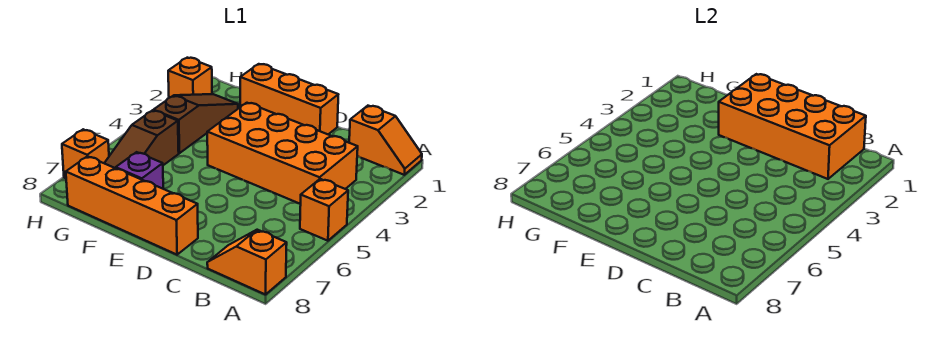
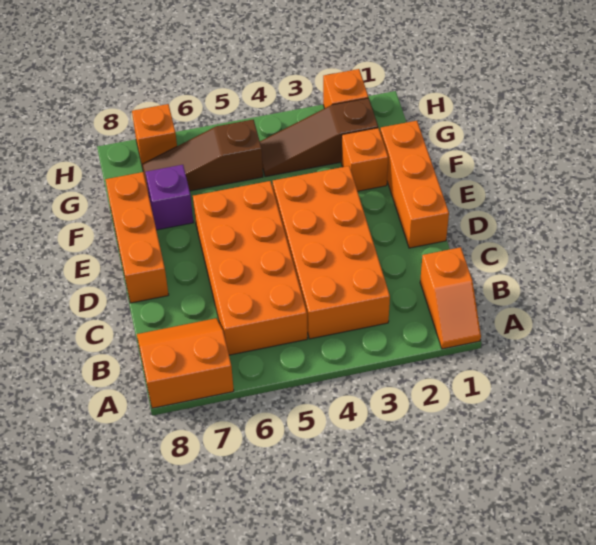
orange 1x1 brick [300,179,348,241] -> orange 1x1 brick moved to [342,128,388,191]
orange 1x2 slope [207,230,287,295] -> orange 2x2 slope [137,318,234,408]
orange 2x4 brick [719,74,866,179] -> orange 2x4 brick moved to [193,181,307,355]
orange 1x4 brick [66,156,198,255] -> orange 1x3 brick [105,172,169,303]
brown 1x3 slope [153,94,238,153] -> brown 1x3 slope turned to [260,98,378,177]

